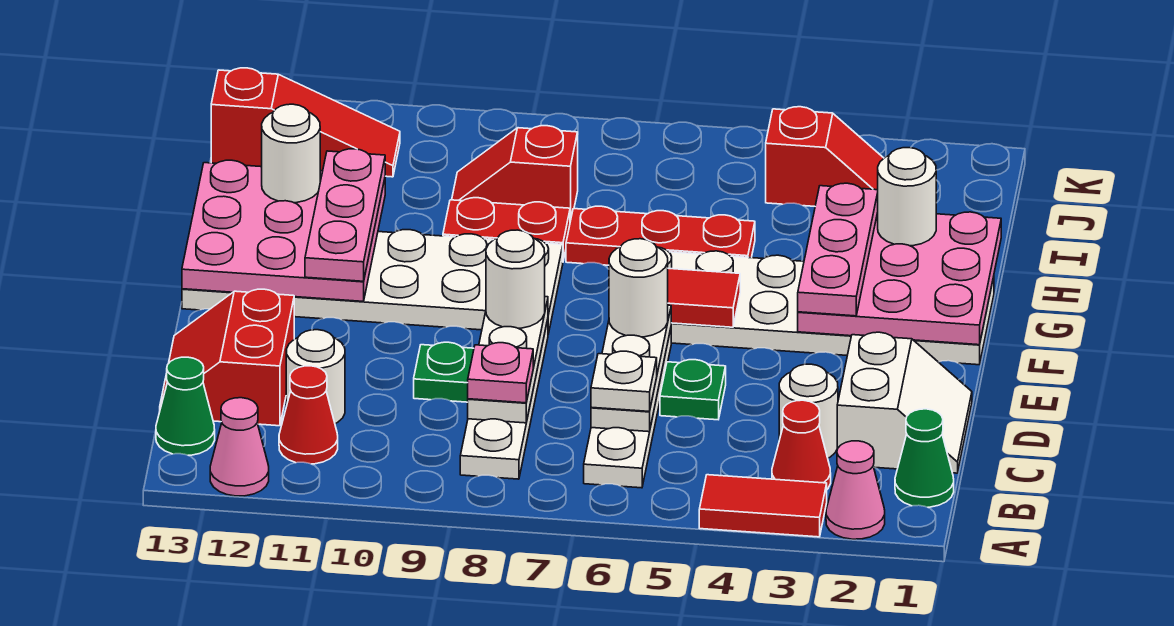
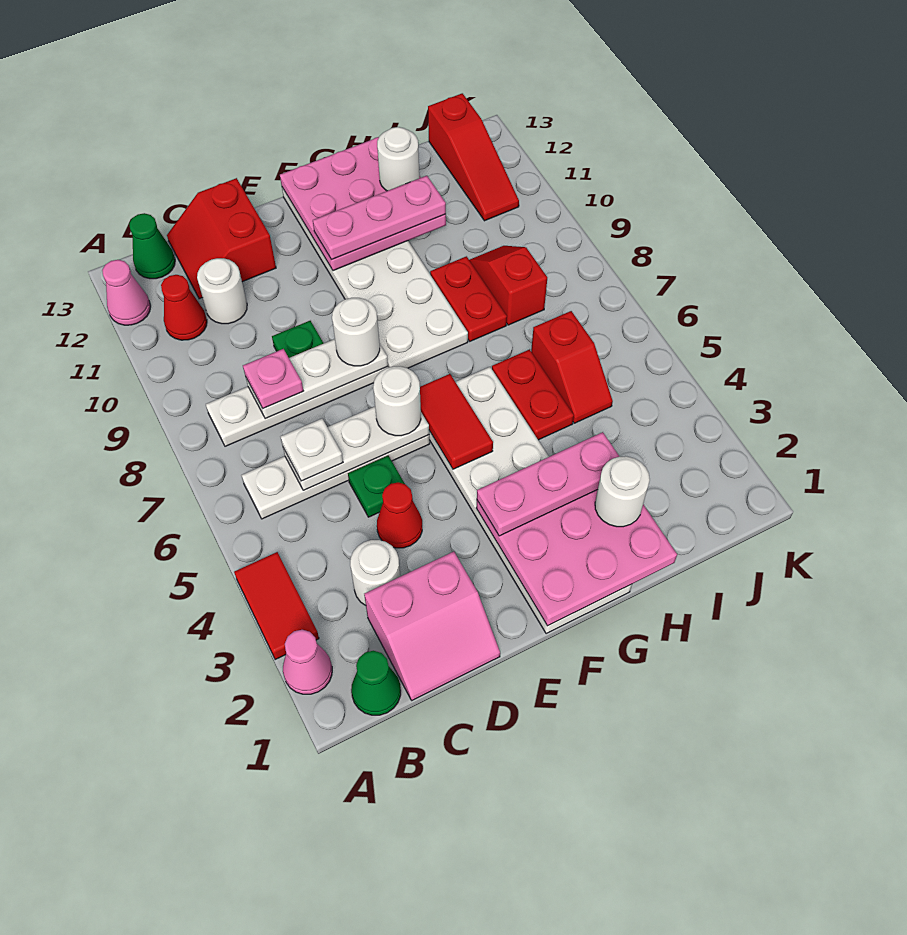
red 1x1 cone [772,400,831,489] -> red 1x1 cone moved to [377,482,422,548]
white 2x2 slope [837,332,972,473] -> pink 2x2 slope [364,552,500,700]
red 2x2 slope [160,289,294,426] -> red 2x2 slope turned to [167,178,276,299]
red 1x3 plate [566,206,755,265] -> red 1x2 plate [492,350,574,440]
red 1x2 slope [766,107,884,206] -> red 1x2 slope moved to [531,311,613,423]

